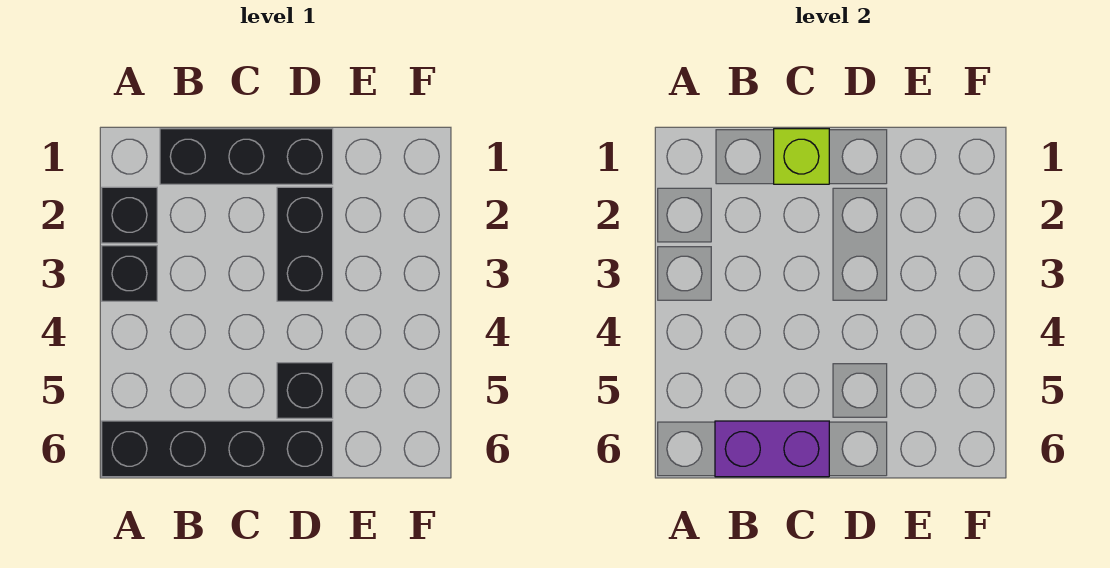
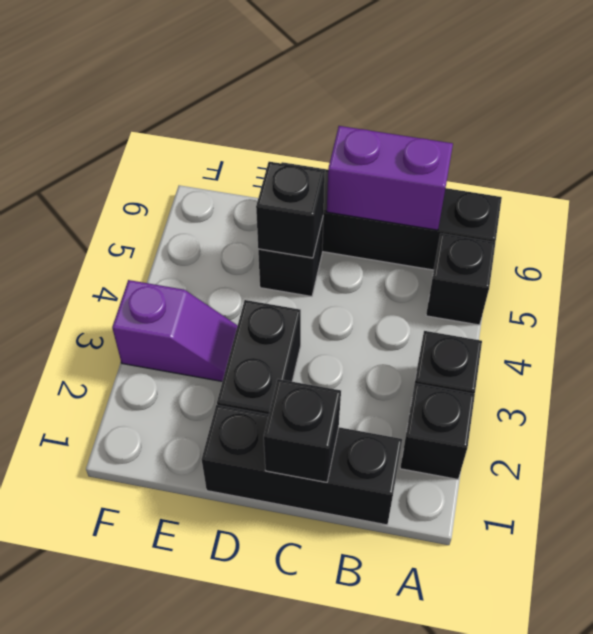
none -> black 1x1 brick [426,234,496,325]
lime 1x1 brick [774,129,829,184] -> black 1x1 brick [264,379,341,482]
none -> black 1x1 brick [256,162,325,258]
none -> purple 1x2 slope [112,280,238,381]

